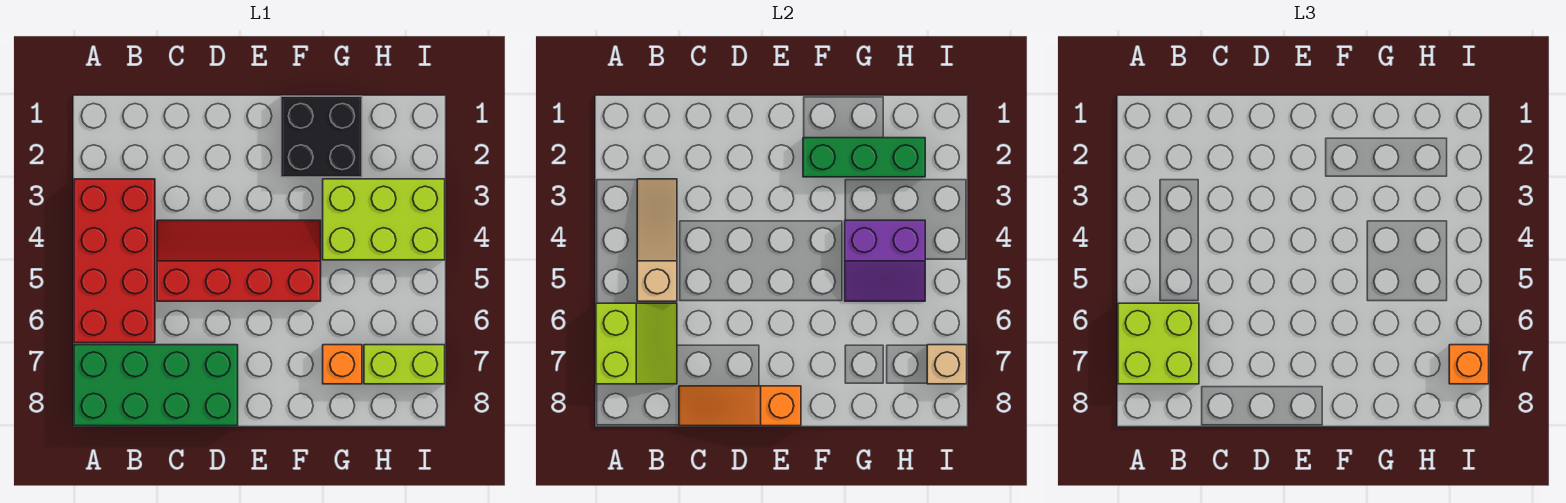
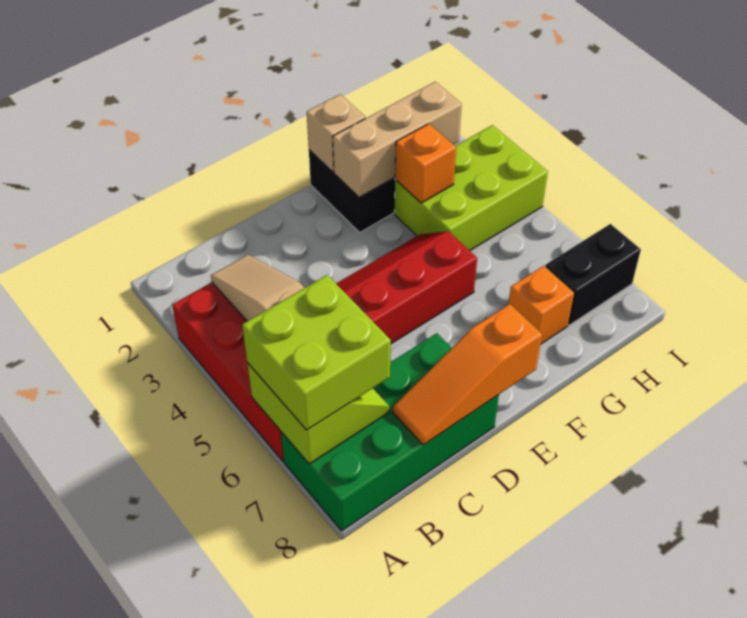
green 1x3 brick [803,138,925,177] -> tan 1x3 brick [333,82,462,197]
purple 2x2 slope [845,220,925,301] -> none
lime 1x2 brick [364,345,445,384] -> black 1x2 brick [545,224,641,325]
tan 1x1 brick [927,345,967,384] -> tan 1x1 brick moved to [307,94,365,172]
orange 1x1 brick [1449,345,1489,384] -> orange 1x1 brick moved to [395,124,456,203]

